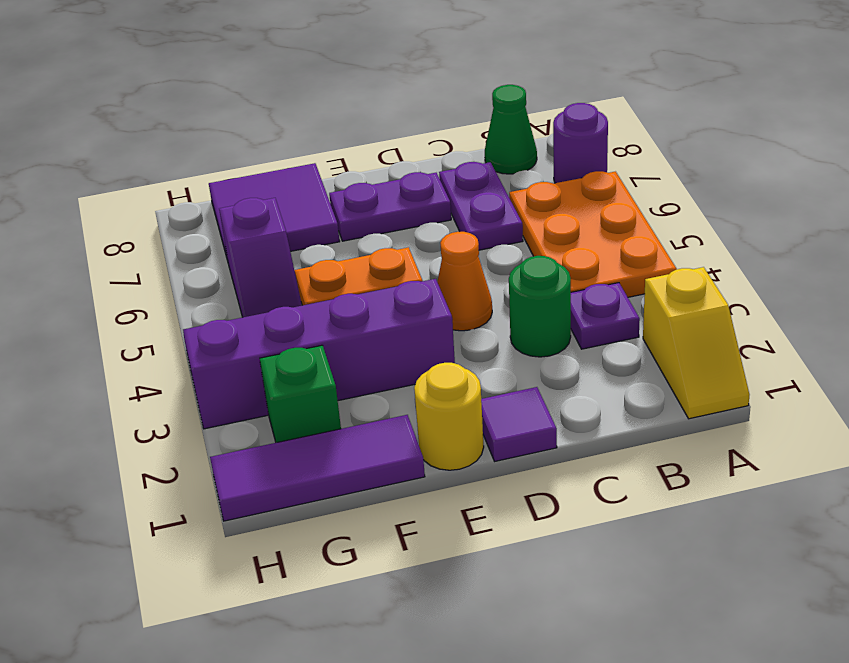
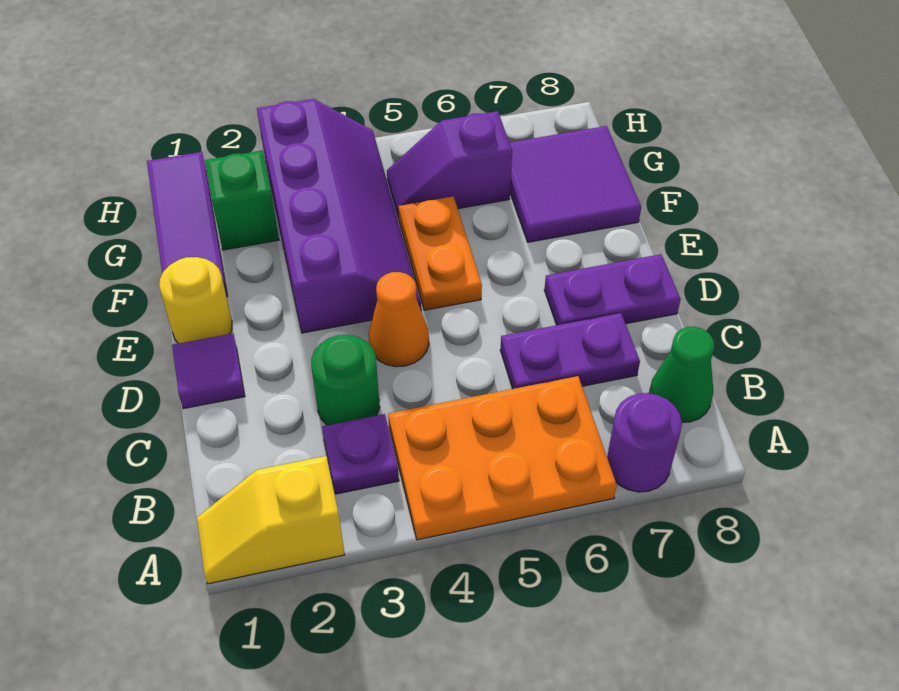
purple 1x2 plate [329,172,451,241] -> purple 1x2 plate turned to [544,254,681,325]

